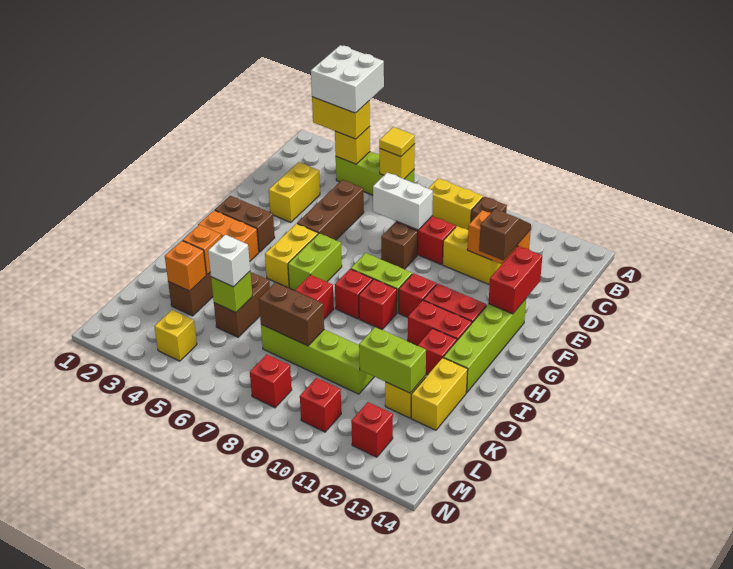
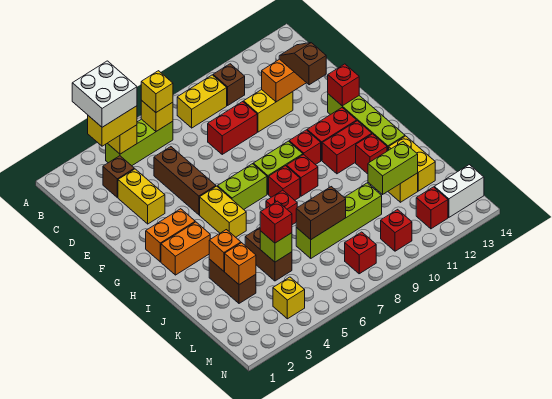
yellow 1x1 tile [379,127,415,157] -> yellow 1x1 brick [141,71,173,112]
white 1x2 brick [373,173,433,230] -> white 1x2 brick moved to [434,165,484,217]
brown 1x1 brick [381,222,418,269] -> brown 1x1 brick moved to [103,156,134,197]
red 1x2 brick [489,246,542,314] -> red 1x1 brick [328,64,359,106]
brown 1x2 brick [215,196,275,252] -> orange 1x2 brick [146,209,195,262]
lime 1x2 brick [288,233,342,291] -> lime 1x2 brick turned to [218,164,267,209]
white 1x1 brick [208,235,250,287] -> red 1x1 brick [260,201,292,243]

